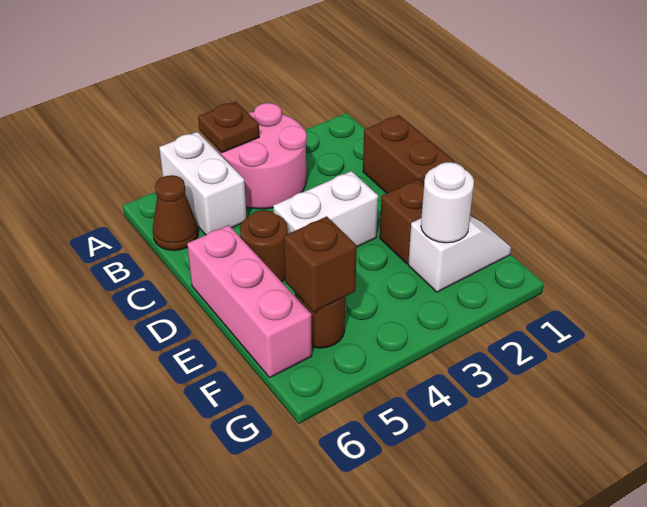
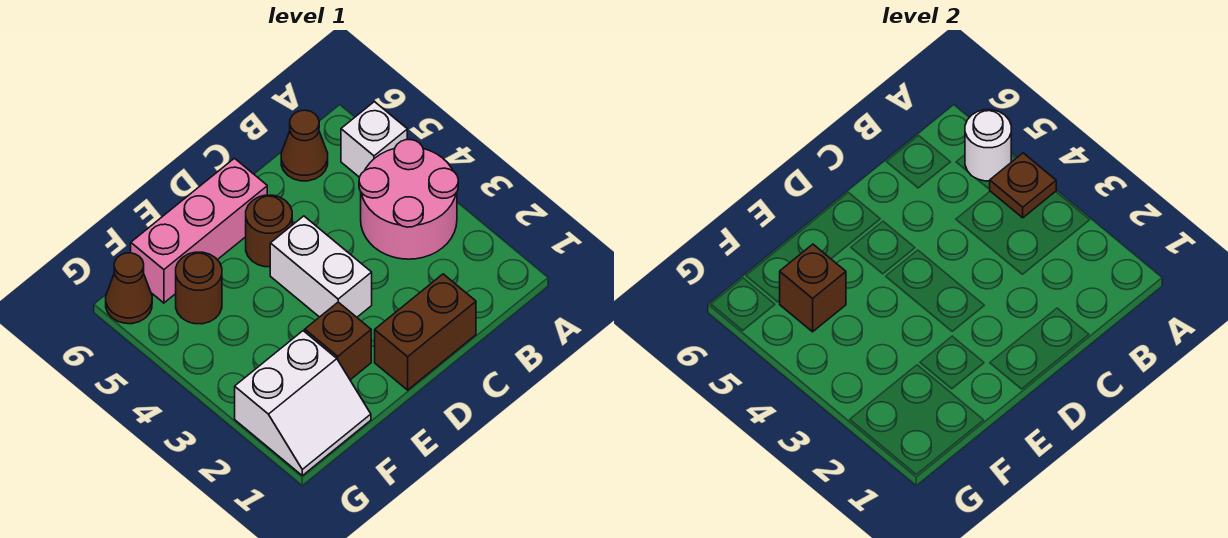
white 1x2 brick [159,132,247,235] -> white 1x1 brick [341,102,407,177]
white 1x2 slope [408,216,511,292] -> white 2x2 slope [235,331,371,475]
white 1x1 round brick [421,162,474,243] -> white 1x1 round brick moved to [965,110,1011,181]
none -> brown 1x1 cone [106,253,152,324]

